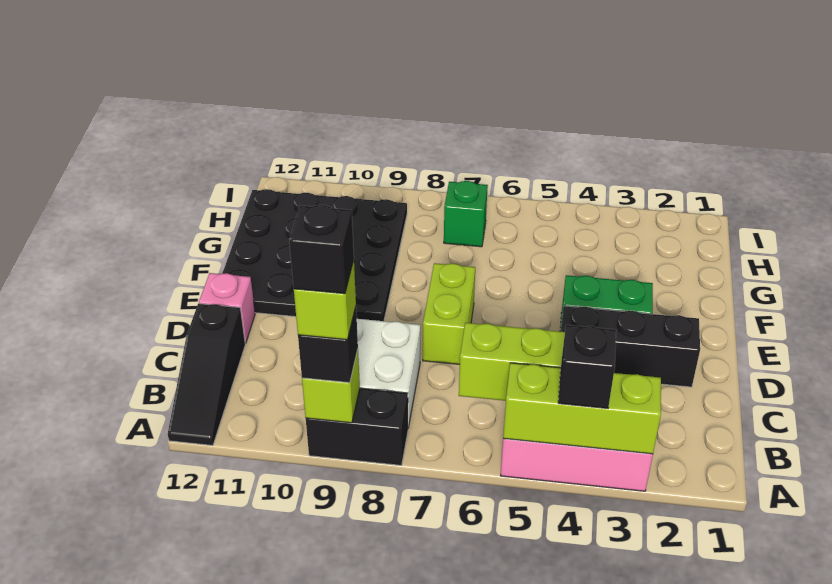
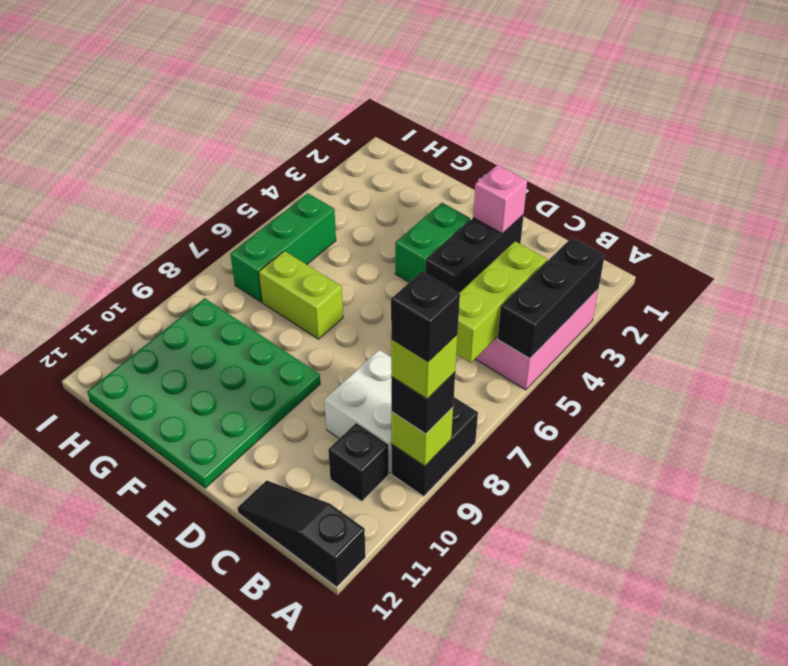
lime 1x3 brick [503,363,661,454] -> black 1x3 brick [498,237,605,358]
black 1x1 brick [558,325,616,408] -> black 1x1 brick moved to [328,423,389,501]
black 1x3 slope [168,304,245,445] -> black 1x3 slope turned to [238,480,366,587]
lime 1x2 brick [423,263,475,364] -> lime 1x2 brick moved to [259,251,343,339]
pink 1x1 brick [199,273,255,343] -> pink 1x1 brick moved to [473,165,527,234]
black 4x4 plate [222,189,407,321] -> green 4x4 plate [87,298,320,488]
green 1x1 brick [444,181,488,247] -> green 1x3 brick [230,193,336,302]

